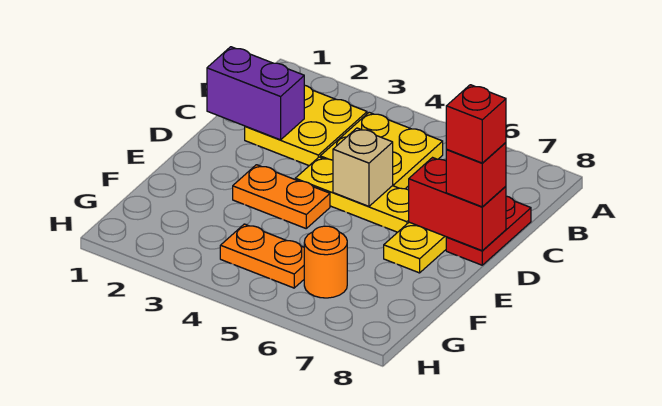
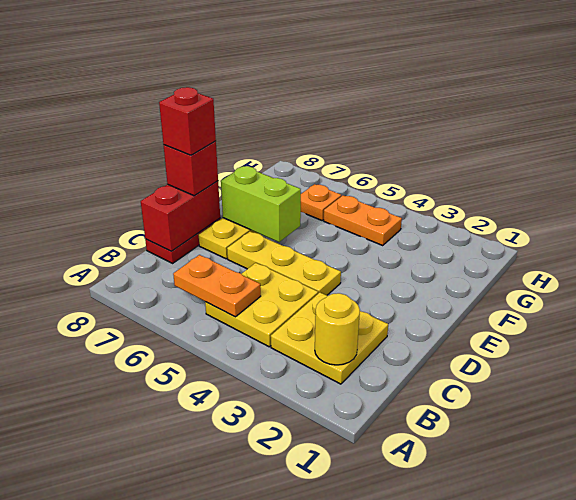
none -> yellow 1x1 round brick [315,293,360,365]
purple 1x2 brick [207,47,304,140] -> none
tan 1x1 brick [333,128,393,207] -> none
red 1x2 brick [409,158,506,250] -> red 1x2 brick turned to [141,181,220,251]
orange 1x2 plate [233,165,330,228] -> orange 1x2 plate moved to [173,255,261,317]
none -> lime 1x2 brick [221,166,301,242]
orange 1x1 round brick [304,226,347,298] -> orange 1x1 plate [301,184,341,220]

